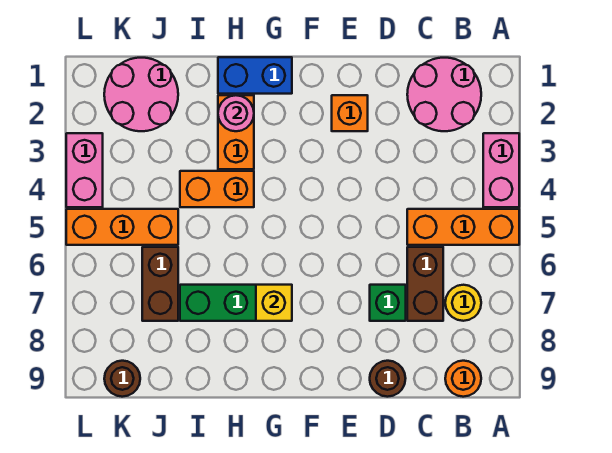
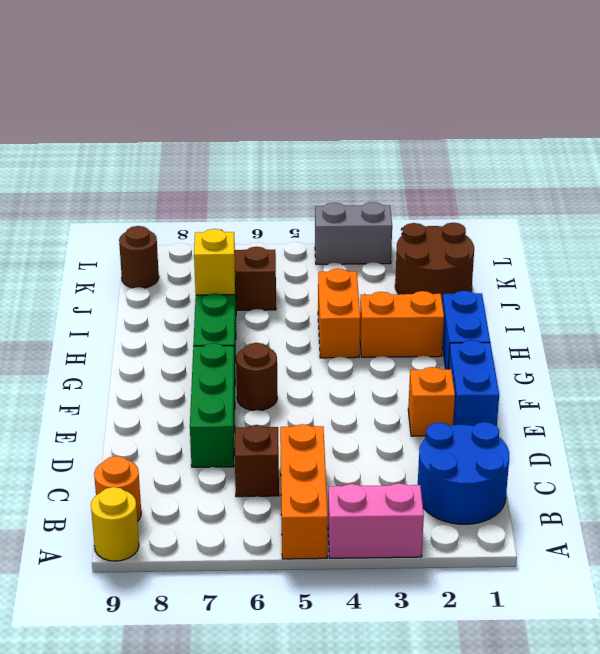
pink 2x2 round brick [407,58,481,131] -> blue 2x2 round brick [418,422,509,524]
yellow 1x1 round brick [445,285,481,321] -> yellow 1x1 round brick moved to [91,487,139,561]
brown 1x2 brick [407,247,443,321] -> brown 1x1 brick [235,425,279,497]
green 1x1 brick [370,285,406,321] -> green 1x3 brick [190,343,235,467]
brown 1x1 round brick [370,361,406,397] -> brown 1x1 round brick moved to [236,343,277,410]
none -> blue 1x2 brick [448,340,499,426]
yellow 1x1 brick [256,285,292,321] -> yellow 1x1 brick moved to [194,229,235,295]
pink 1x1 round brick [218,95,254,131] -> none
pink 2x2 round brick [104,58,178,131] -> brown 2x2 round brick [395,223,474,302]
orange 1x3 brick [66,209,178,245] -> none
pink 1x2 brick [66,133,103,207] -> grey 1x2 brick [315,202,392,264]

